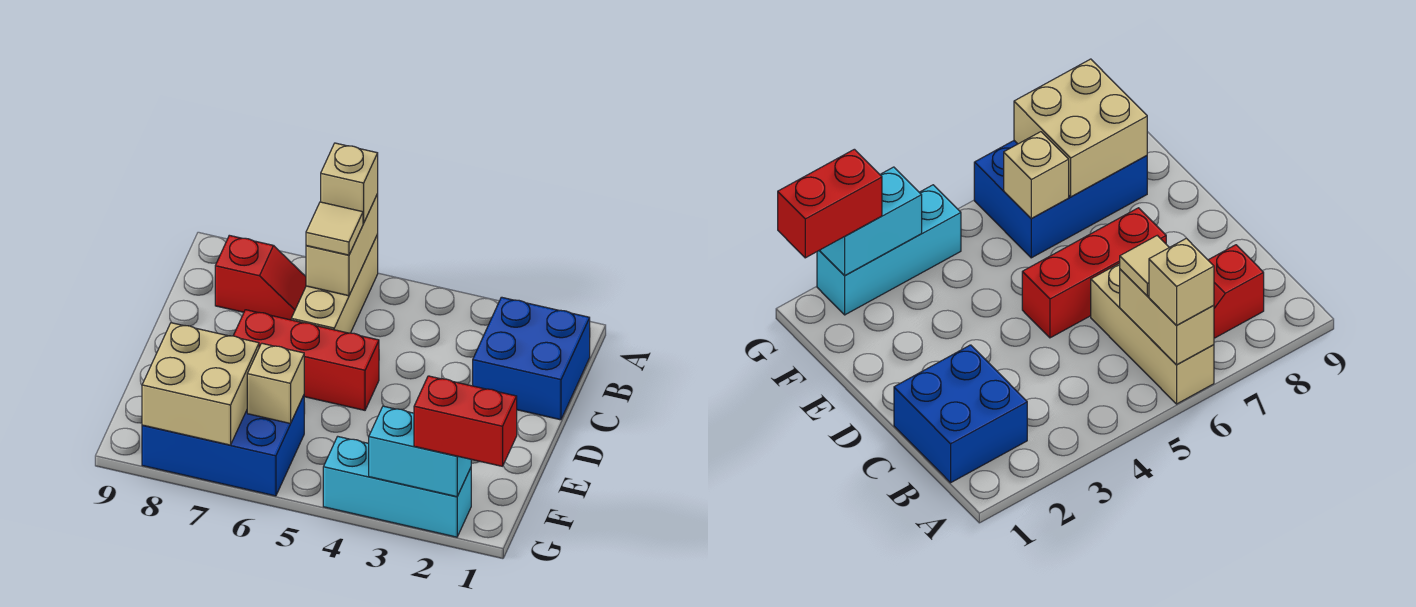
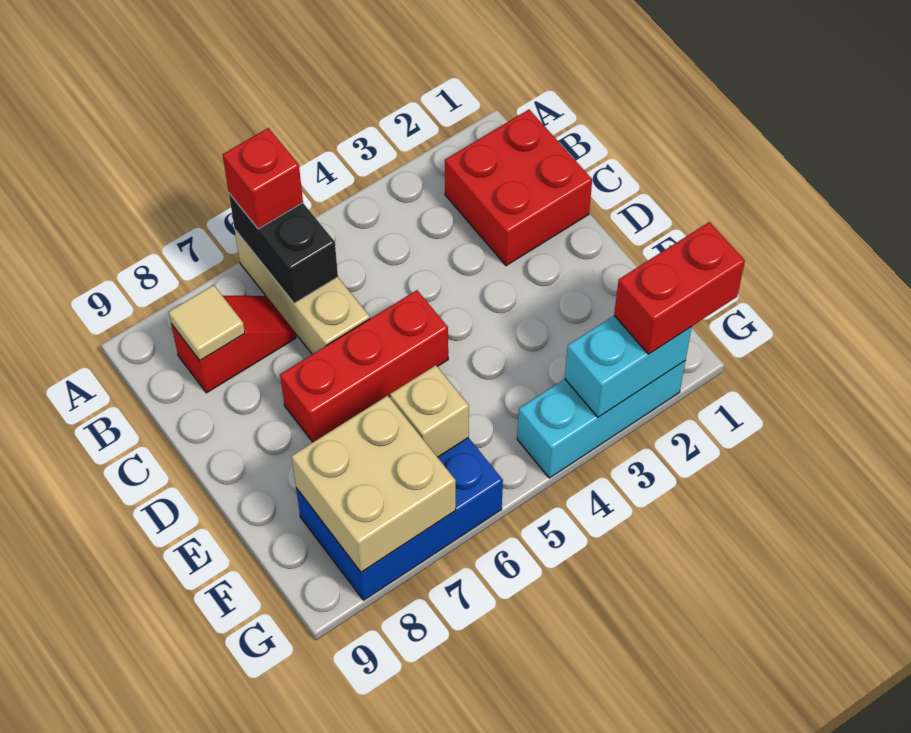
tan 1x2 brick [306,194,378,296] -> black 1x2 brick [229,194,338,303]
tan 1x1 brick [321,143,378,223] -> red 1x1 brick [223,128,303,229]
blue 2x2 brick [473,297,590,420] -> red 2x2 brick [445,110,592,266]
tan 1x1 tile [306,202,363,255] -> tan 1x1 tile moved to [168,285,245,360]

